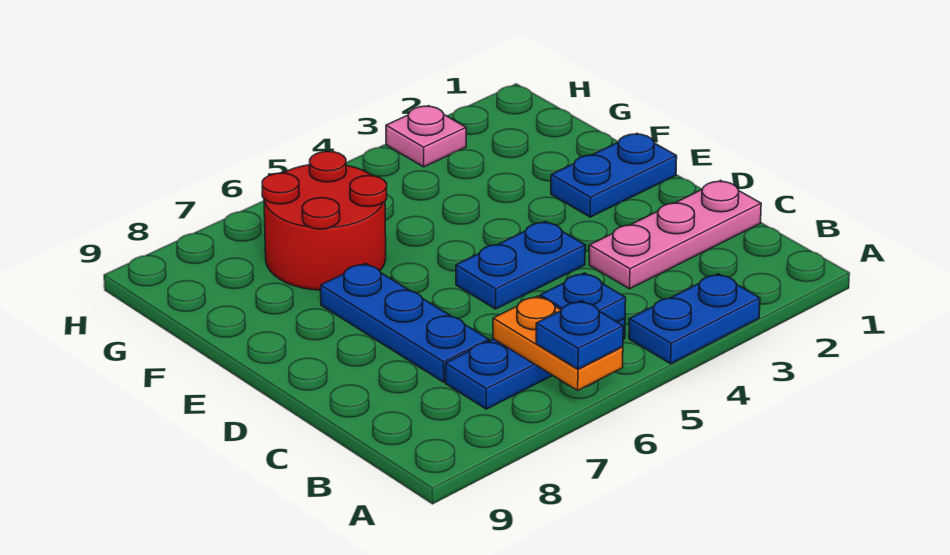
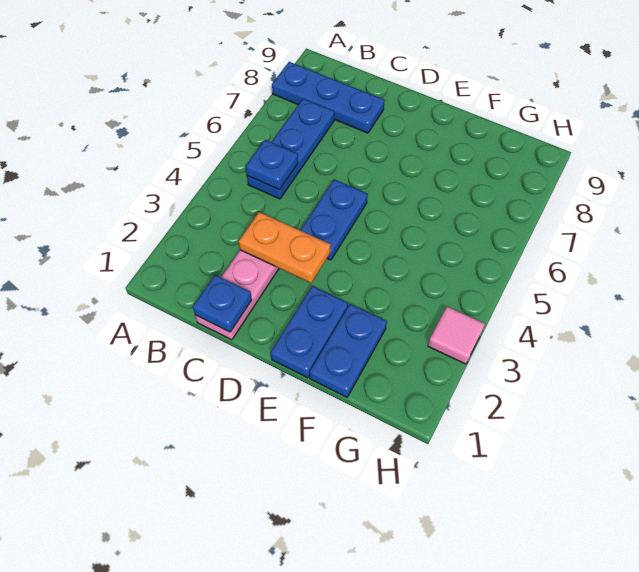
blue 1x2 plate [629,274,760,364] -> blue 1x2 plate moved to [310,304,387,397]
orange 1x2 plate [493,296,623,390] -> orange 1x2 plate moved to [239,212,331,283]
blue 1x1 plate [536,301,623,369] -> blue 1x1 plate moved to [193,275,252,332]
blue 1x3 plate [321,263,489,382] -> blue 1x3 plate moved to [272,62,385,133]
red 2x2 round brick [262,151,387,290] -> none
pink 1x1 plate [386,106,466,167] -> pink 1x1 tile [428,307,485,364]

